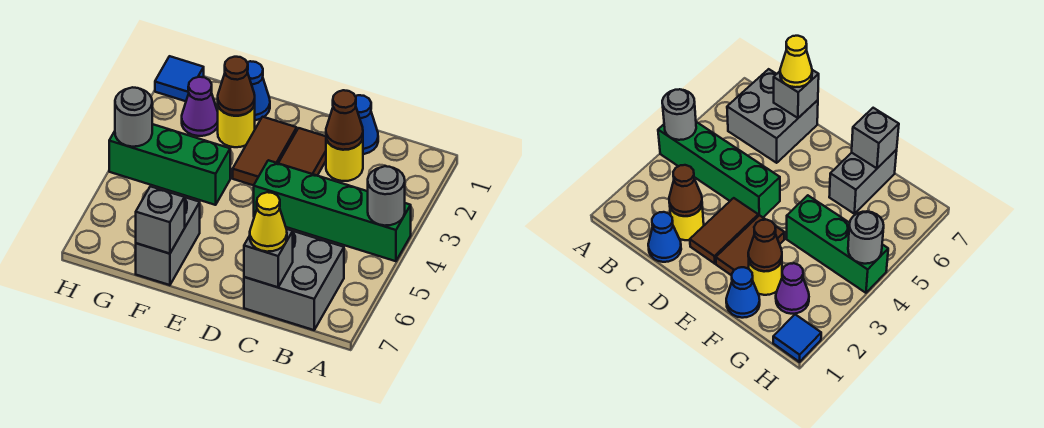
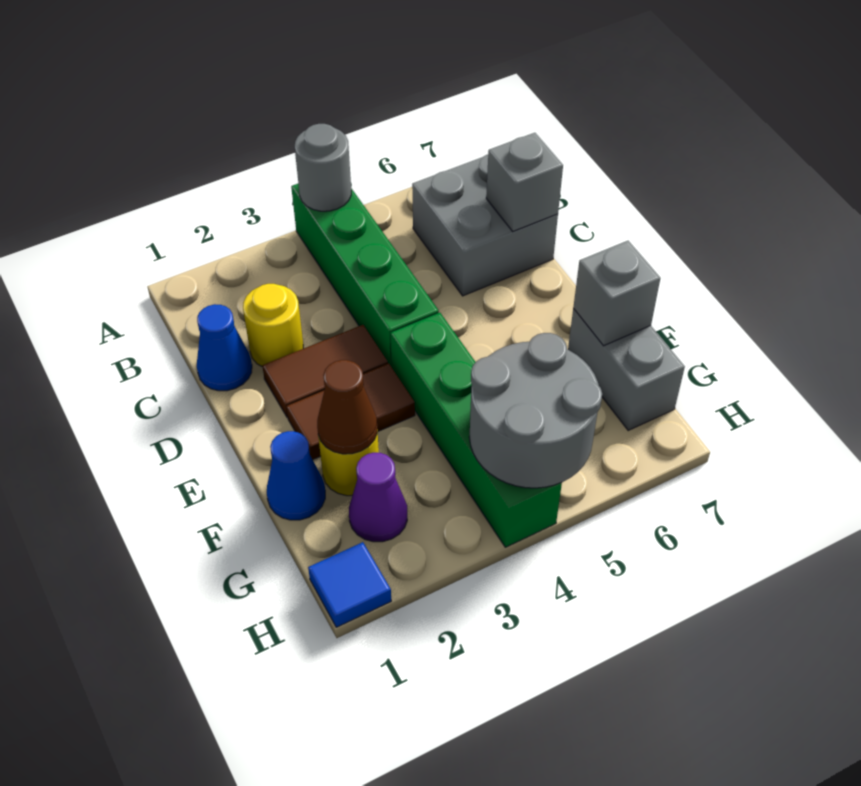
brown 1x1 cone [326,90,363,150] -> none
yellow 1x1 cone [250,192,287,252] -> none
green 1x3 brick [109,124,230,205] -> green 1x4 brick [390,313,562,547]
grey 1x2 brick [136,197,200,285] -> grey 1x2 brick turned to [568,309,685,430]
grey 1x1 round brick [115,87,152,147] -> grey 2x2 round brick [469,333,602,488]

